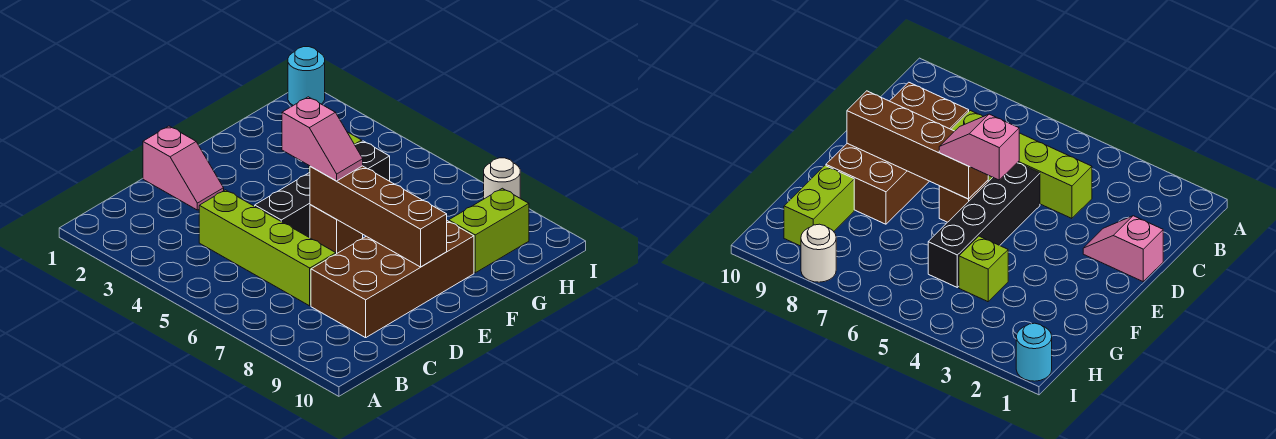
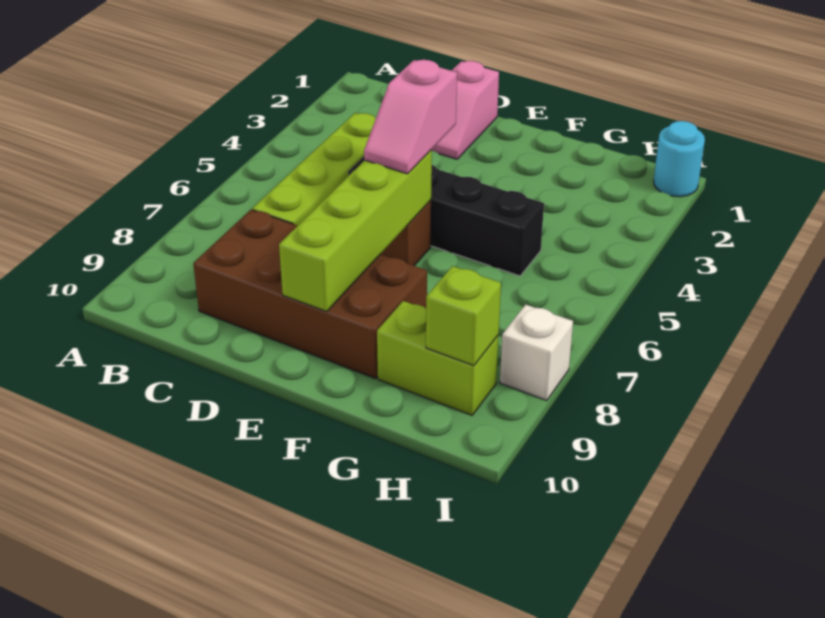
brown 1x4 brick [310,166,447,267] -> lime 1x4 brick [279,150,432,312]
lime 1x1 brick [959,236,1008,302] -> lime 1x1 brick moved to [426,266,501,366]
white 1x1 round brick [484,158,520,199] -> white 1x1 brick [500,305,573,401]

